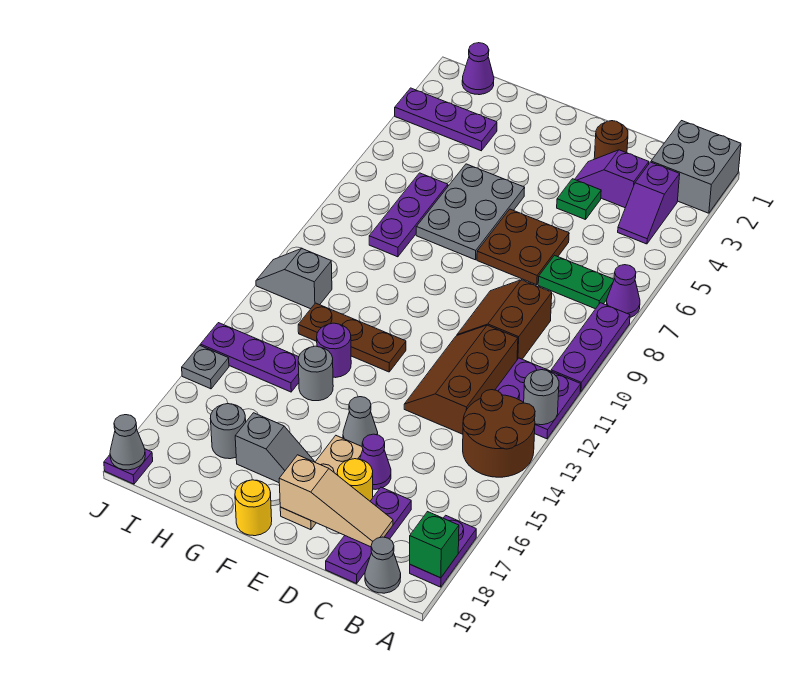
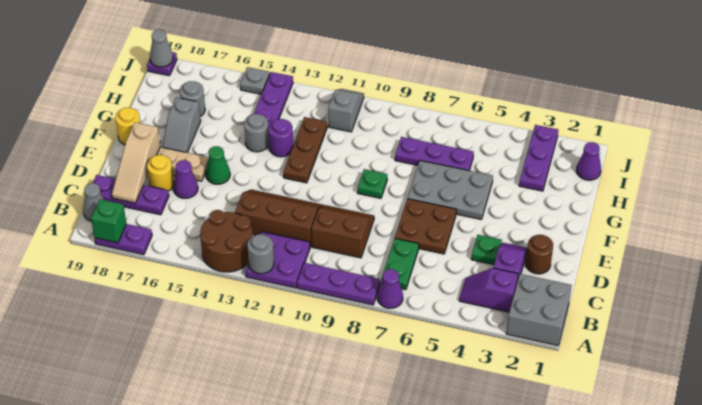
grey 1x1 cone [343,397,378,446] -> green 1x1 cone [206,146,230,184]
none -> green 1x1 plate [358,169,387,198]

